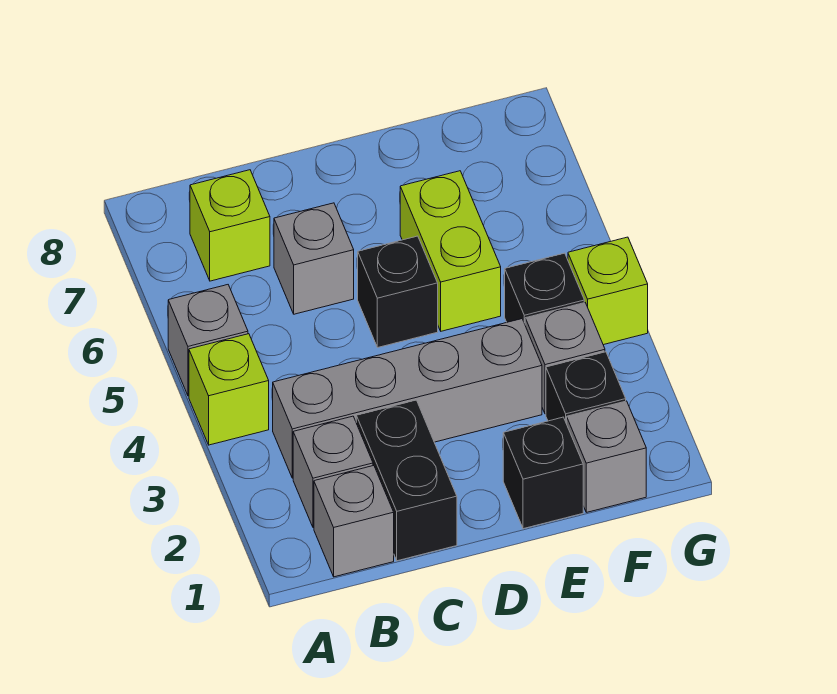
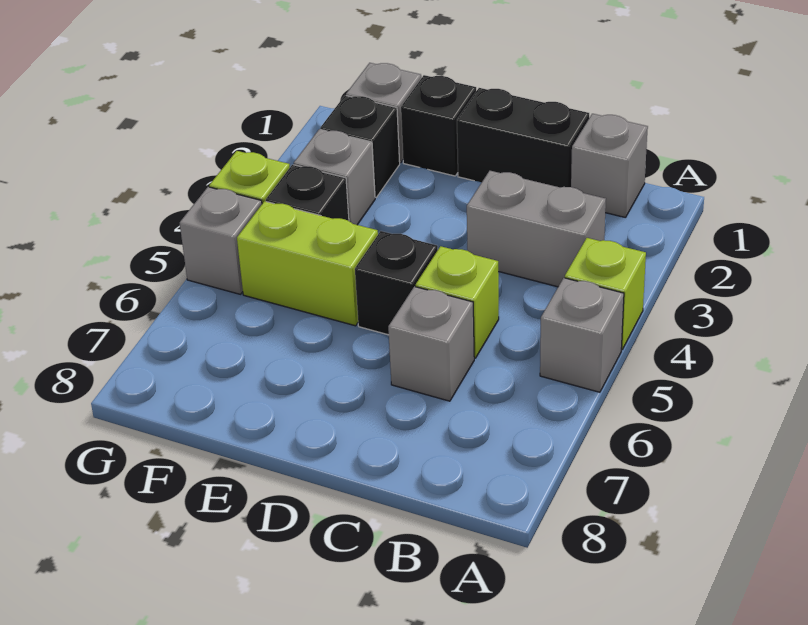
grey 1x1 brick [293,416,373,528] -> grey 1x1 brick moved to [180,187,262,294]
grey 1x4 brick [273,319,542,478] -> grey 1x2 brick [467,171,606,287]
lime 1x1 brick [190,170,270,281] -> lime 1x1 brick moved to [416,246,499,358]
black 1x2 brick [356,400,457,561] -> black 1x2 brick turned to [457,88,589,187]
lime 1x2 brick [400,171,501,331] -> lime 1x2 brick turned to [237,201,378,326]

